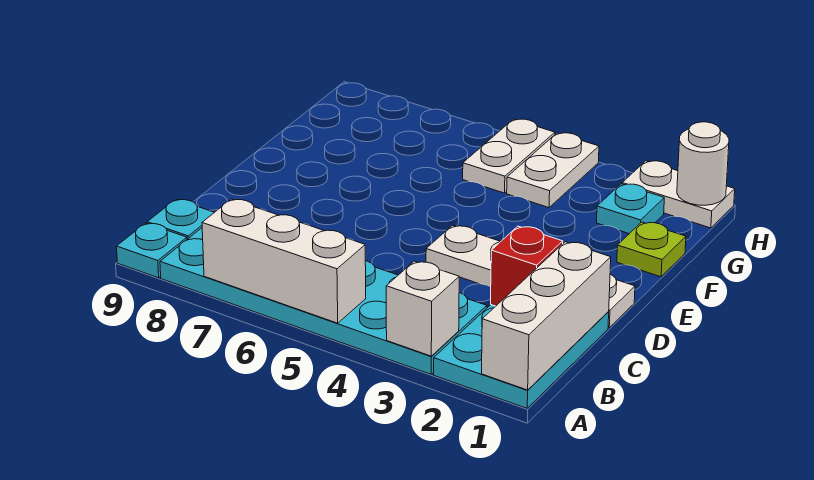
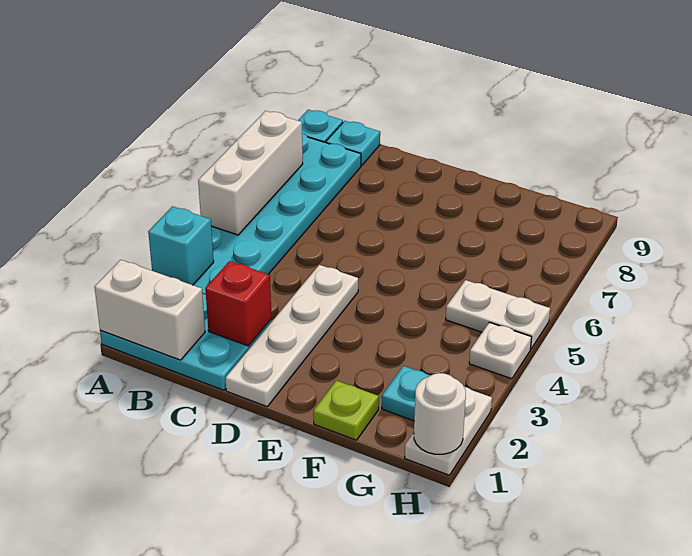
white 1x3 brick [482,242,611,390] -> white 1x2 brick [95,260,205,360]
white 1x1 brick [386,261,459,356] -> cyan 1x1 brick [148,206,214,285]
white 1x2 plate [507,133,599,208] -> white 1x1 plate [469,322,532,379]

